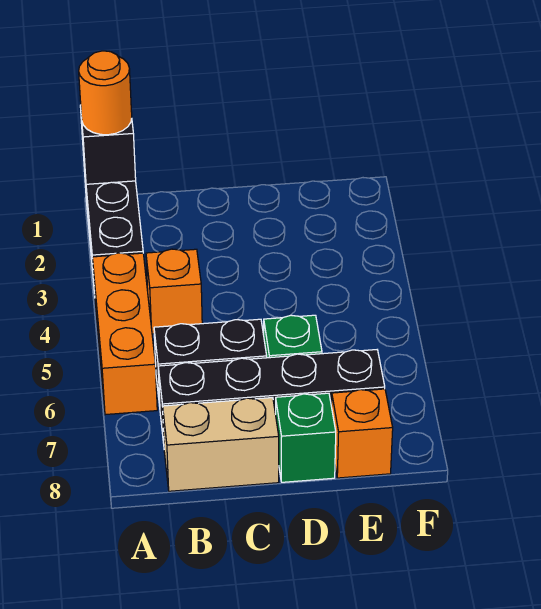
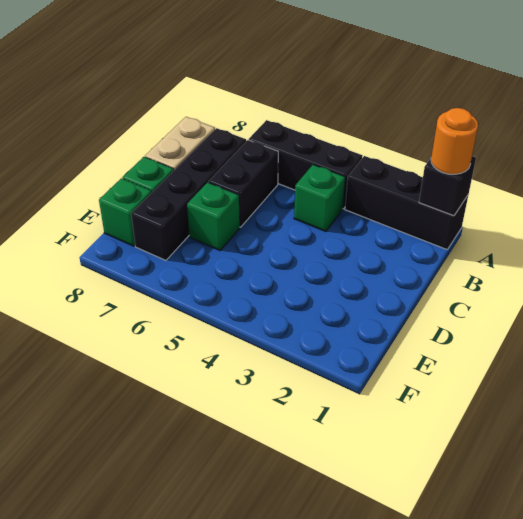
orange 1x3 brick [92,253,157,415] -> black 1x3 brick [249,120,363,209]
orange 1x1 brick [146,249,202,334] -> green 1x1 brick [294,165,345,231]
orange 1x1 brick [332,389,393,478] -> green 1x1 brick [99,178,152,246]

